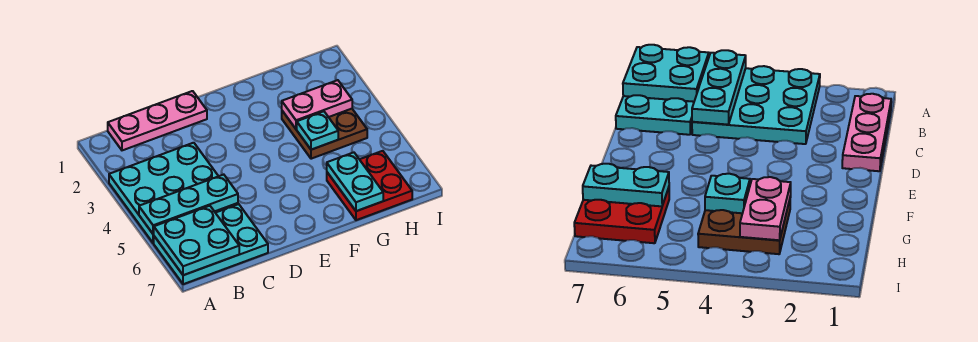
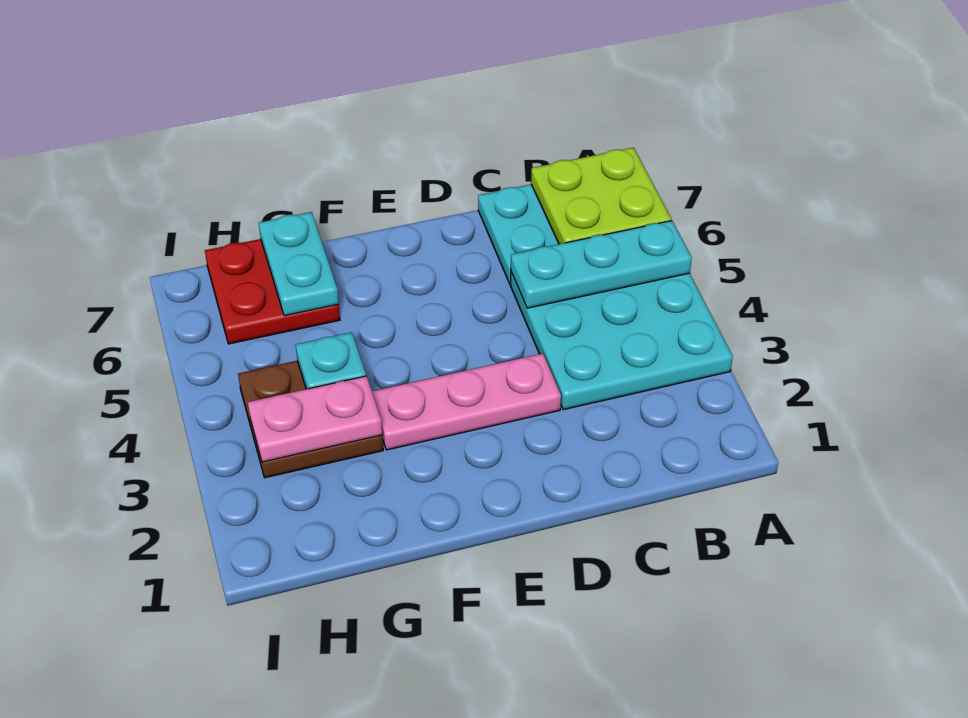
cyan 2x2 plate [154,206,239,275] -> lime 2x2 plate [531,148,671,244]
pink 1x3 plate [108,91,207,150] -> pink 1x3 plate moved to [372,354,561,450]

